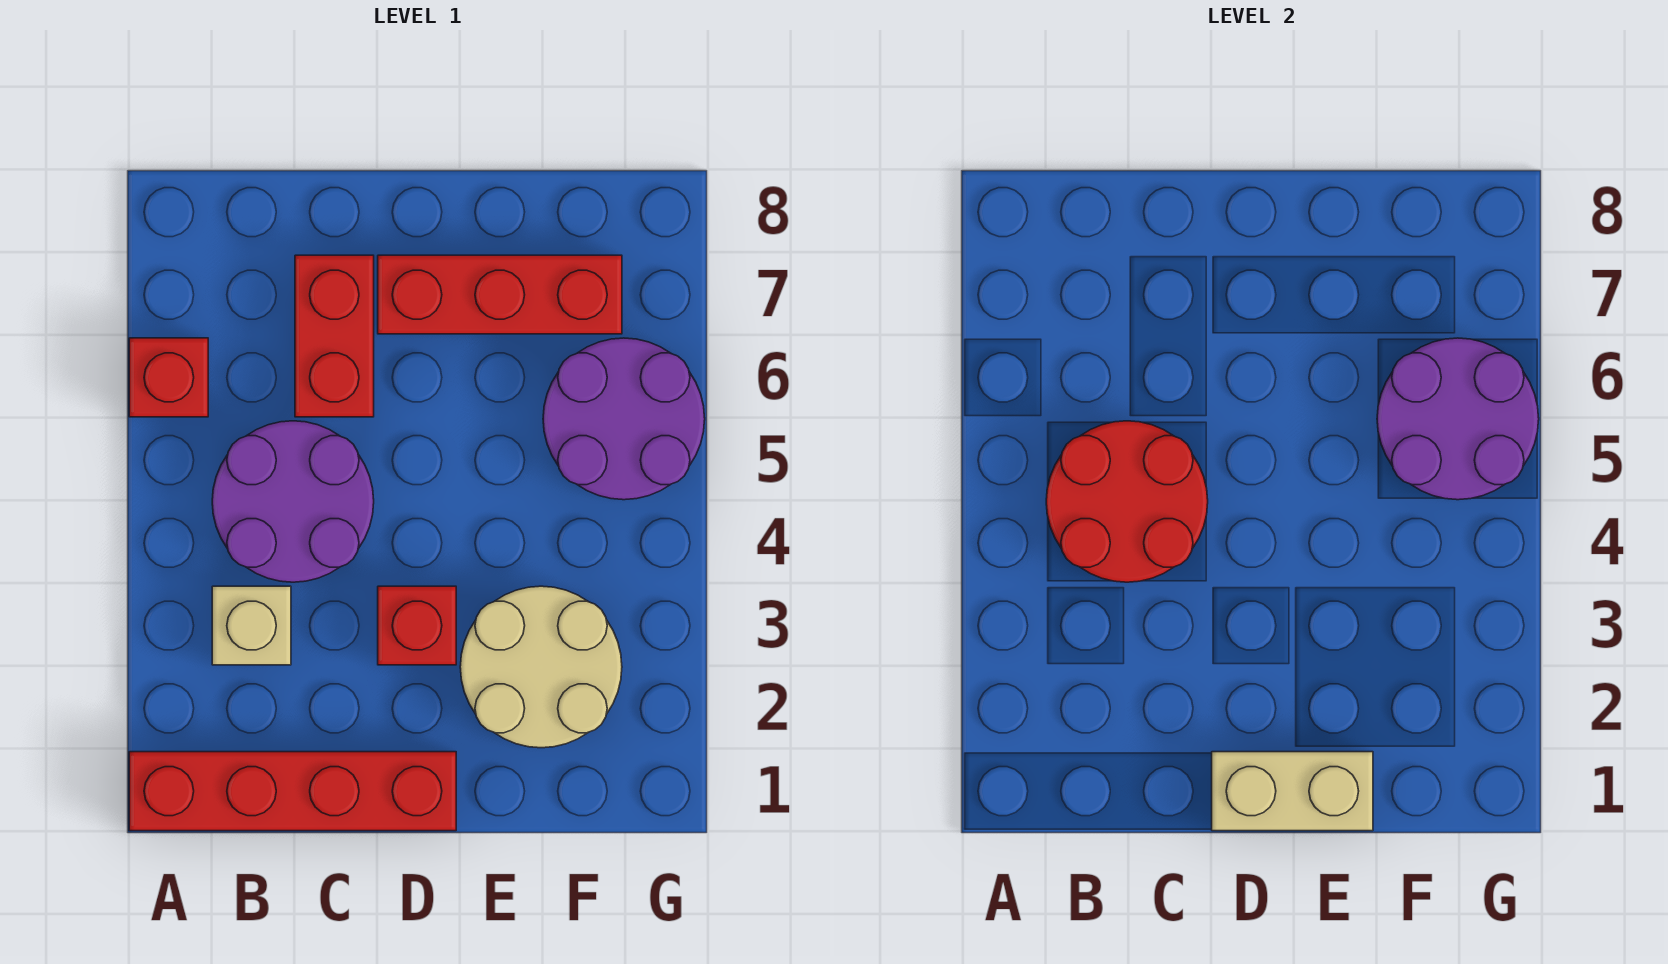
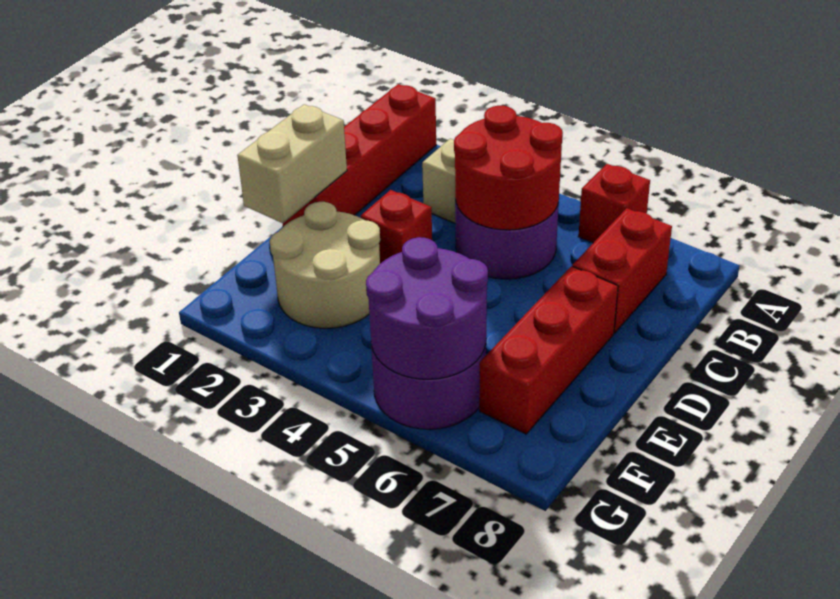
red 1x2 brick [295,255,374,417] -> red 1x2 brick turned to [573,208,672,333]

